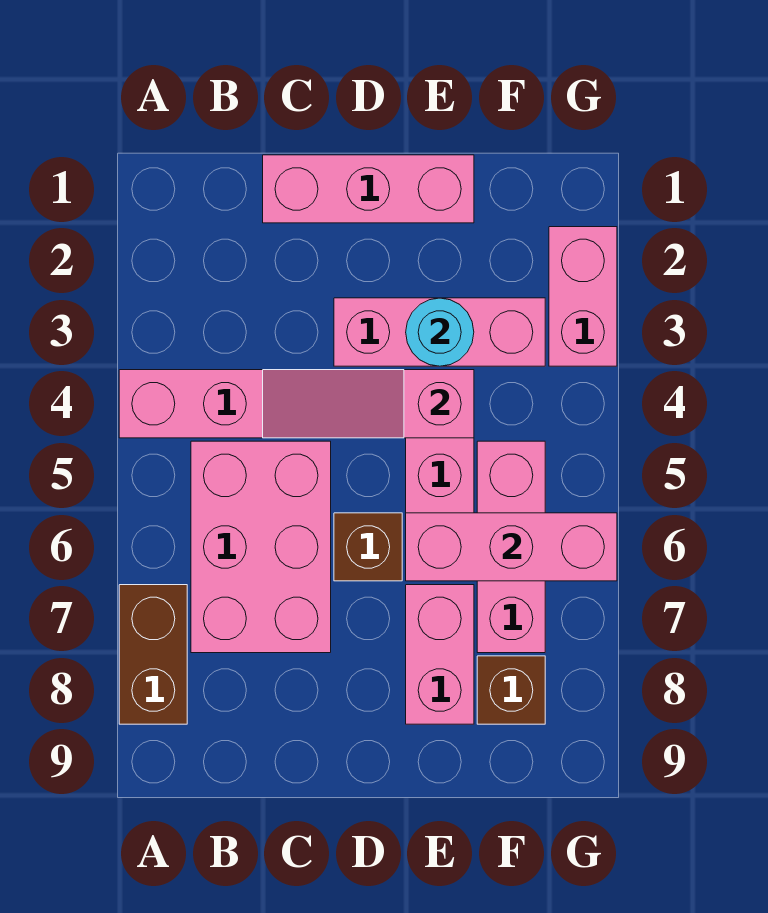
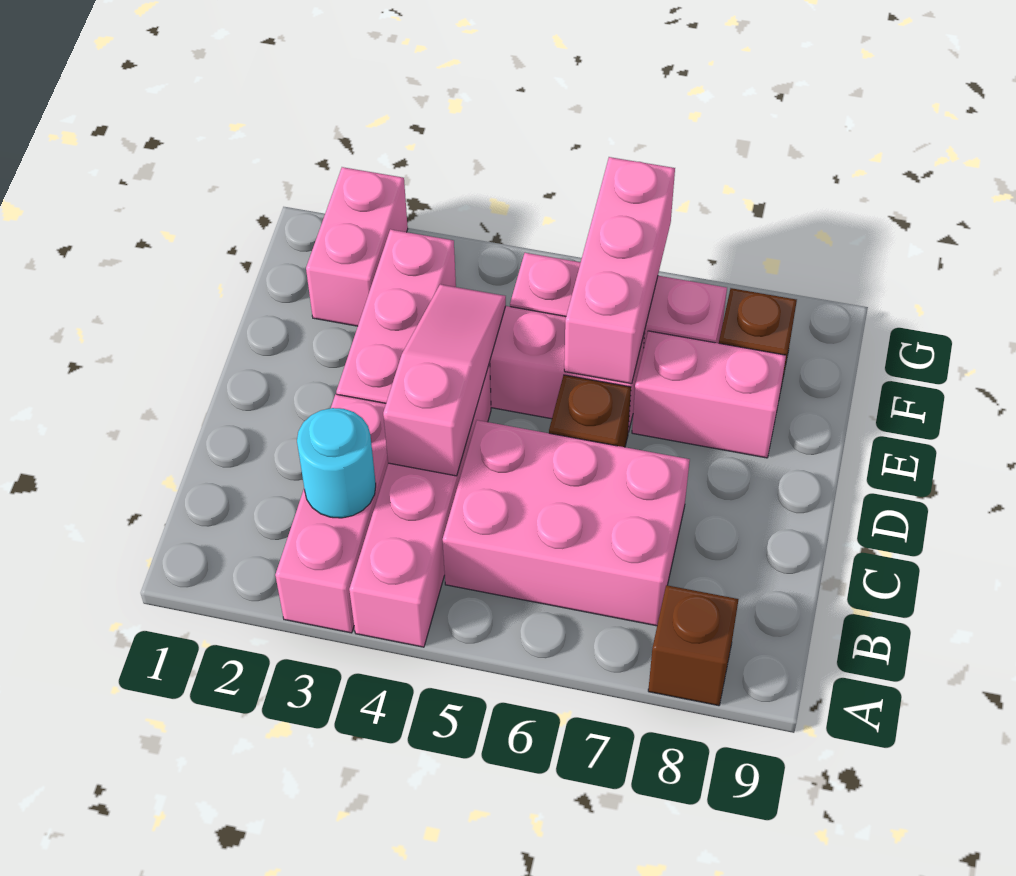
brown 1x2 brick [119,585,187,724] -> brown 1x1 brick [648,585,738,706]
pink 1x3 brick [263,155,474,223] -> pink 1x3 brick moved to [275,394,388,633]
pink 1x3 slope [263,370,474,438] -> pink 1x3 slope turned to [383,284,506,476]
cyan 1x1 round brick [406,298,474,366] -> cyan 1x1 round brick moved to [297,408,376,518]
pink 1x2 brick [549,227,617,366] -> pink 1x2 brick turned to [306,167,408,326]

